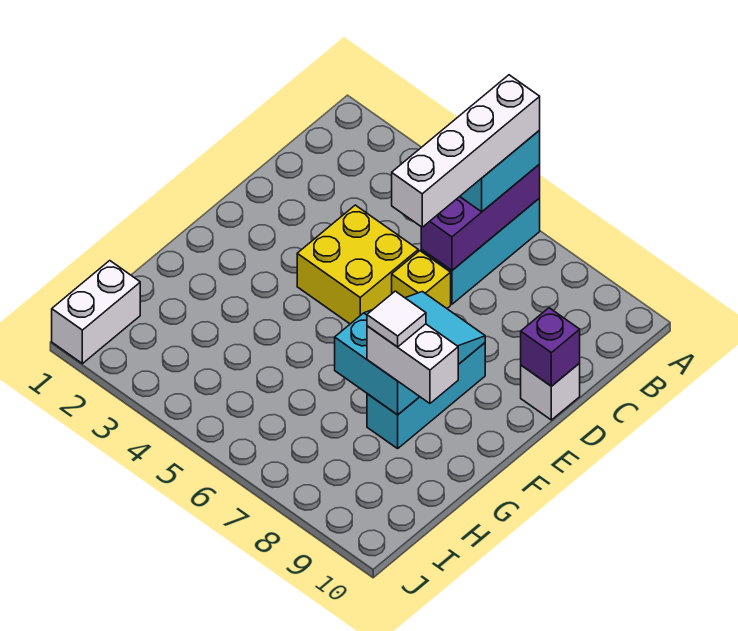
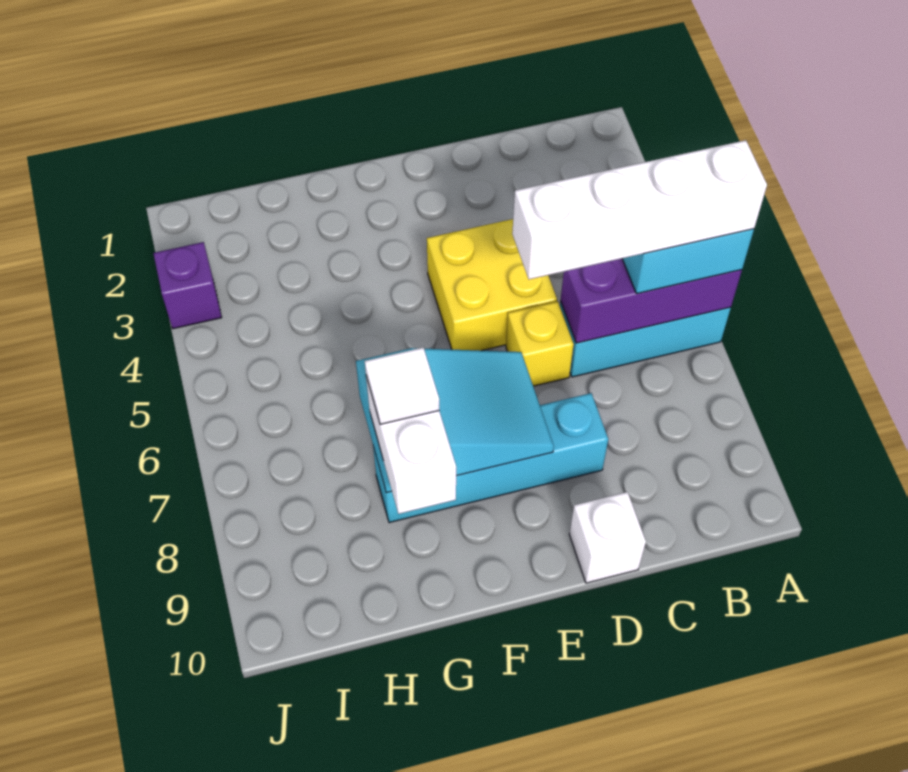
purple 1x1 brick [521,308,580,386] -> purple 1x1 brick moved to [153,242,222,329]
cyan 1x3 brick [367,343,485,449] -> cyan 1x4 brick [373,393,608,523]
white 1x2 brick [52,261,140,364] -> none

